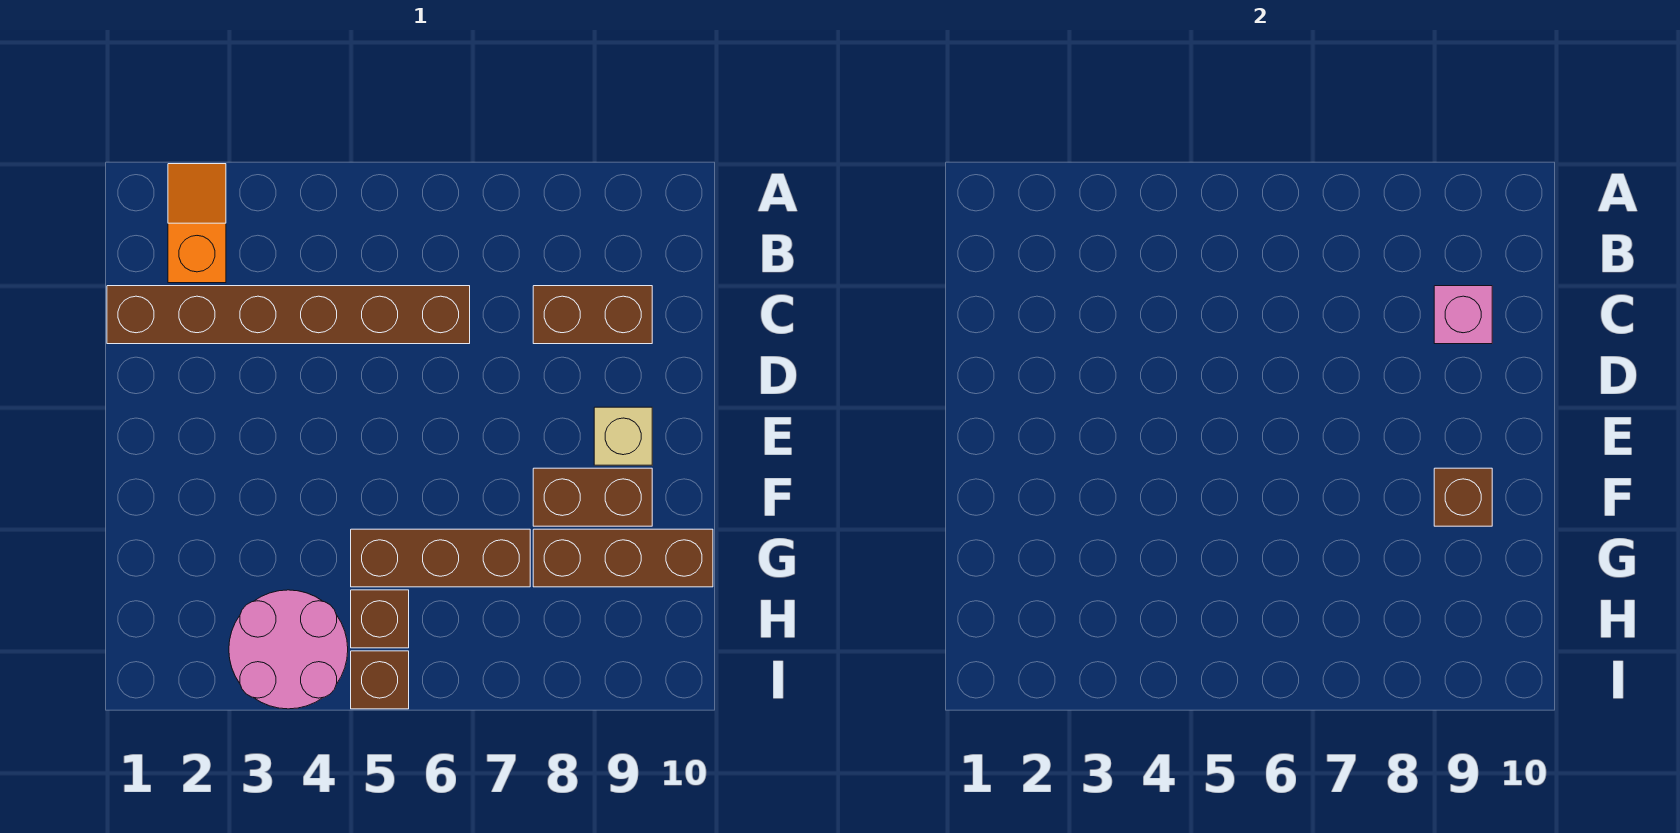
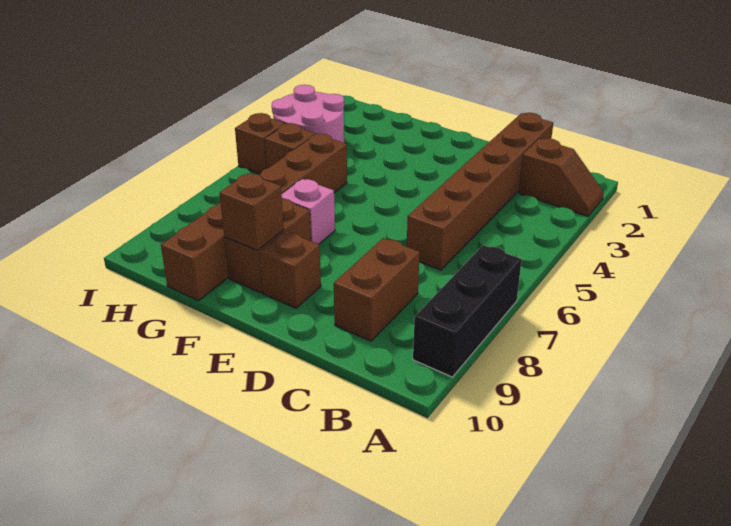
orange 1x2 slope [168,164,226,283] -> brown 1x2 slope [519,138,604,216]
none -> black 1x3 brick [413,245,522,377]
pink 1x1 brick [1434,286,1492,344] -> pink 1x1 brick moved to [281,179,335,244]
tan 1x1 brick [594,407,652,465] -> brown 1x1 brick [259,231,321,308]

